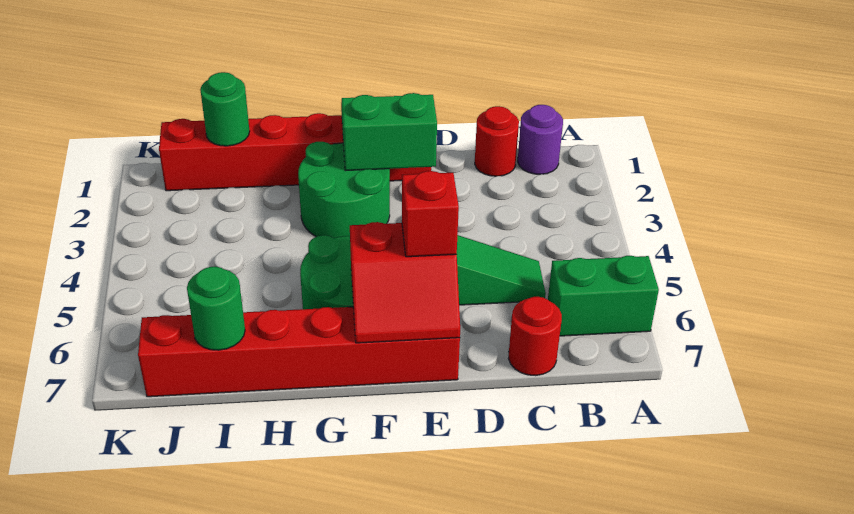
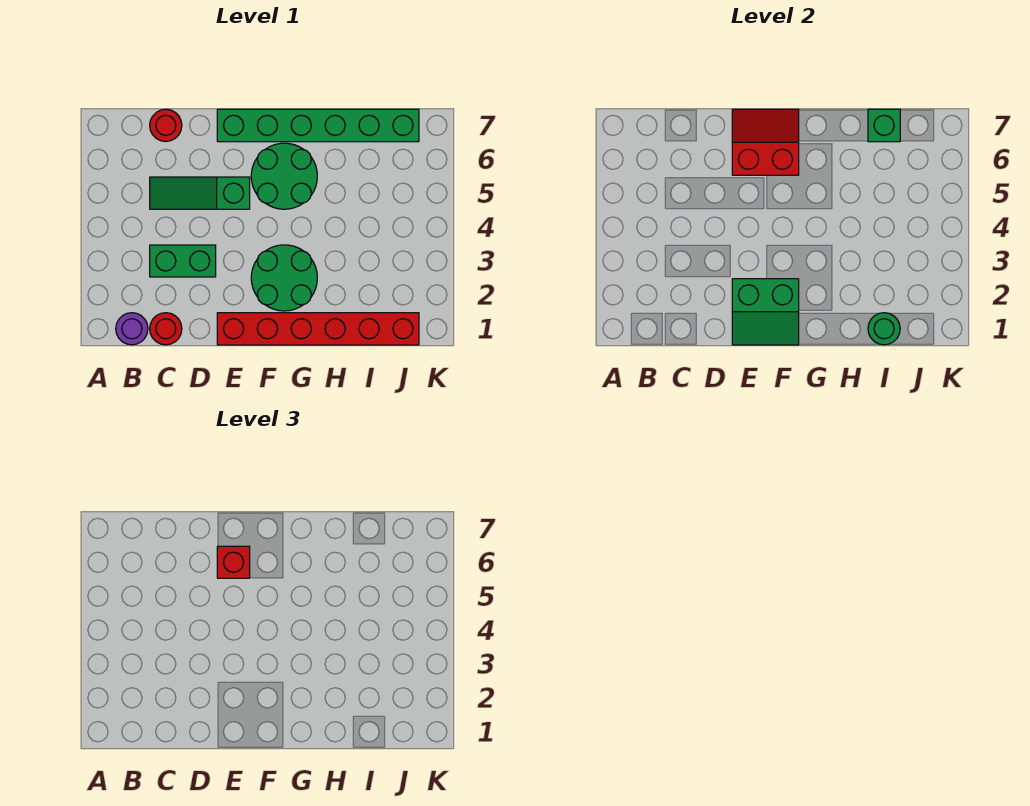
green 1x2 brick [548,256,659,336] -> green 1x2 brick moved to [150,245,216,277]
red 1x6 brick [138,307,460,397] -> green 1x6 brick [217,109,419,142]
green 1x1 round brick [187,267,245,350] -> green 1x1 brick [868,109,900,142]

